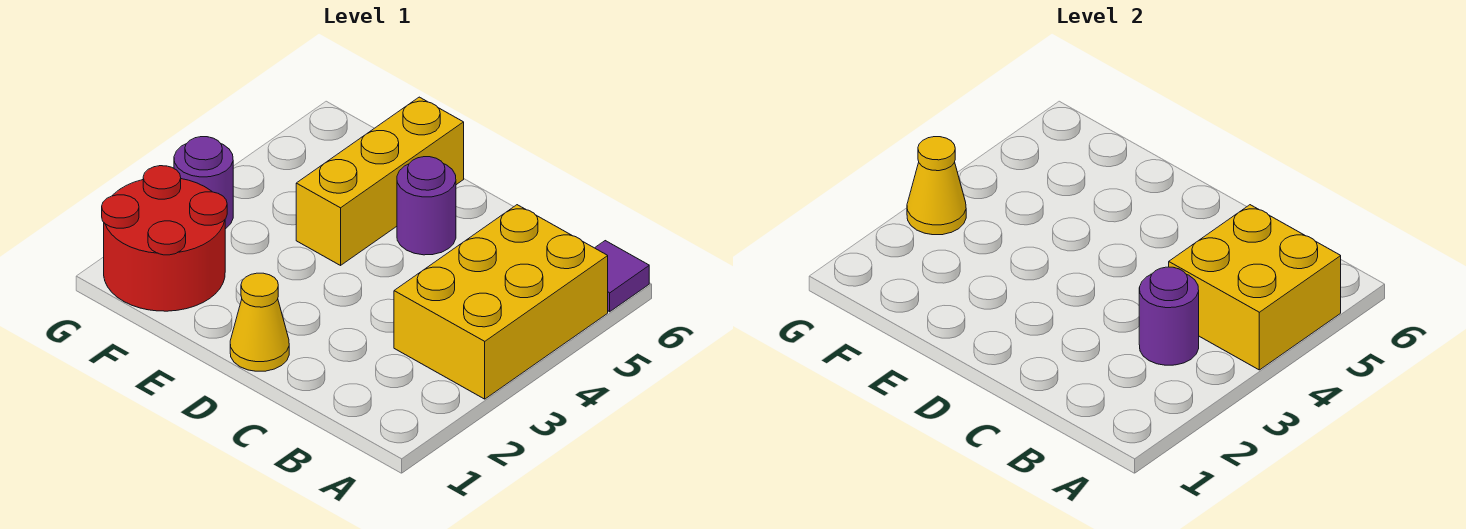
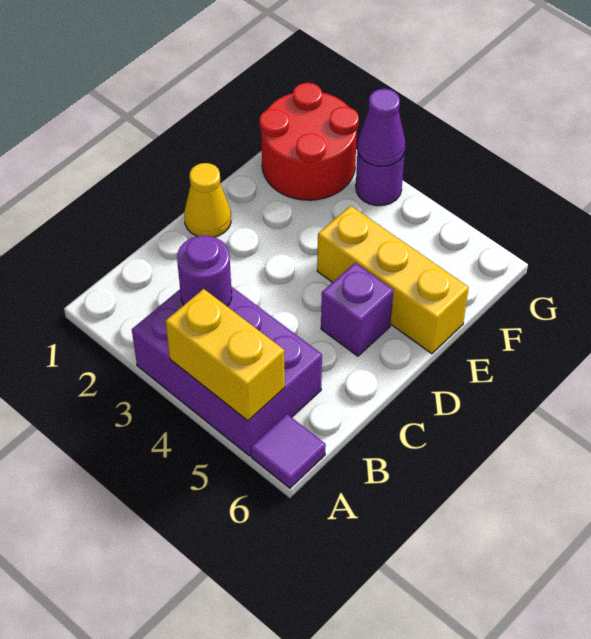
yellow 2x3 brick [394,205,608,399] -> purple 2x3 brick [132,286,322,456]
yellow 2x2 brick [1169,205,1341,370] -> yellow 1x2 brick [166,289,285,421]
purple 1x1 round brick [397,157,456,255] -> purple 1x1 brick [321,263,393,356]
yellow 1x1 cone [907,137,966,235] -> purple 1x1 cone [358,89,405,167]

